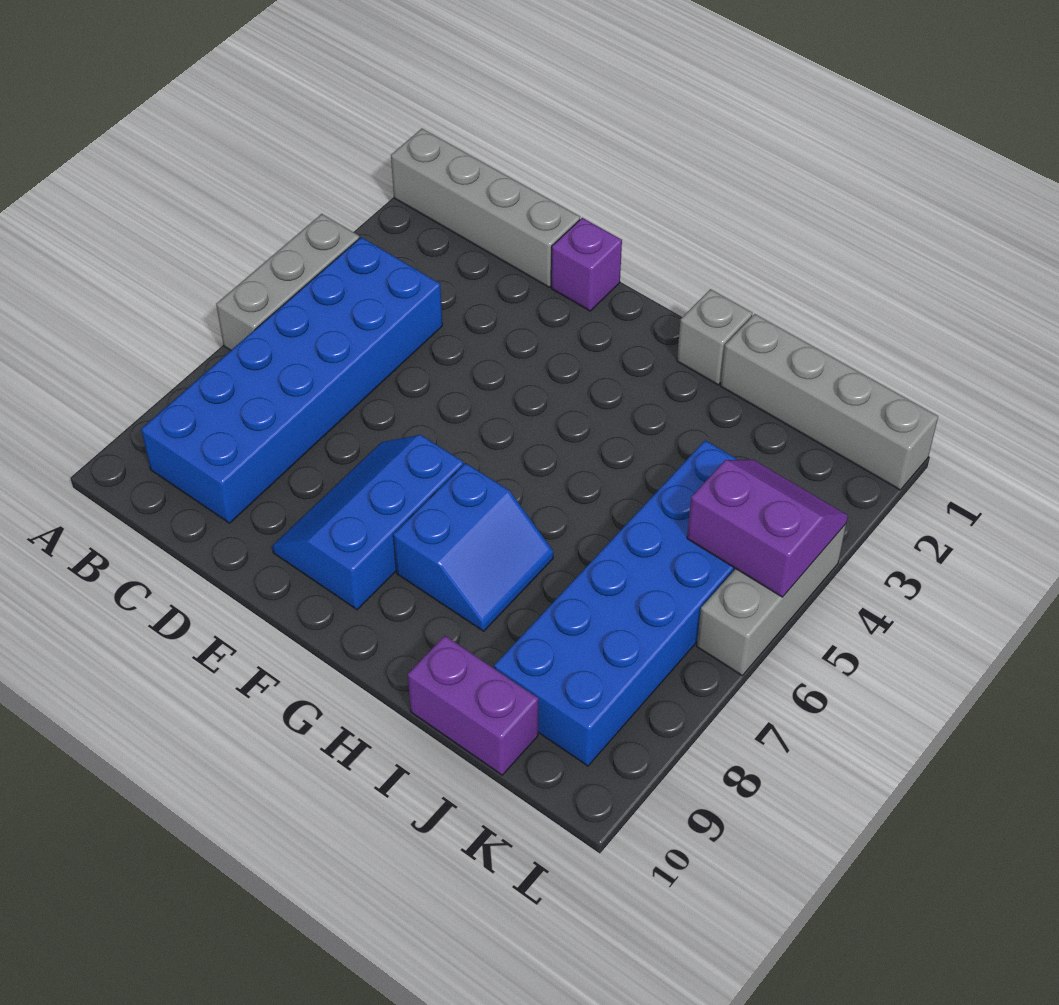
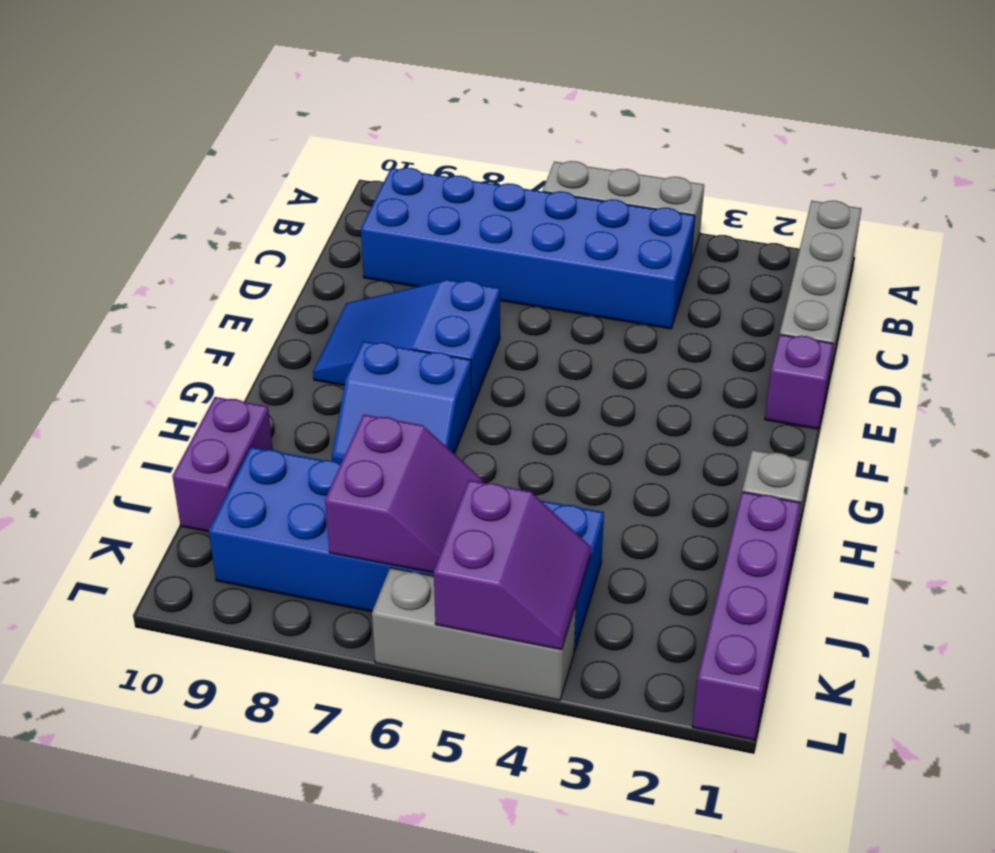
blue 2x3 slope [272,435,464,610] -> blue 2x3 slope turned to [313,280,500,408]
grey 1x4 brick [720,314,938,490] -> purple 1x4 brick [692,492,801,740]
none -> purple 2x2 slope [325,415,483,573]

